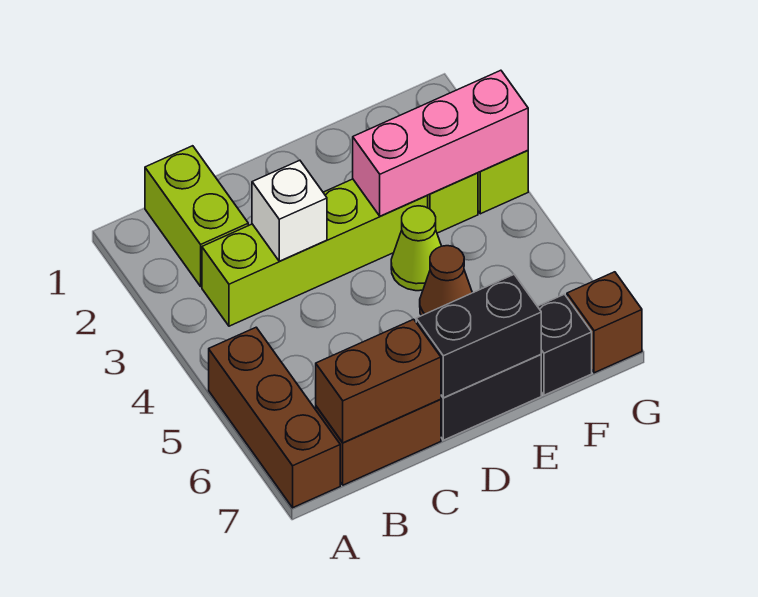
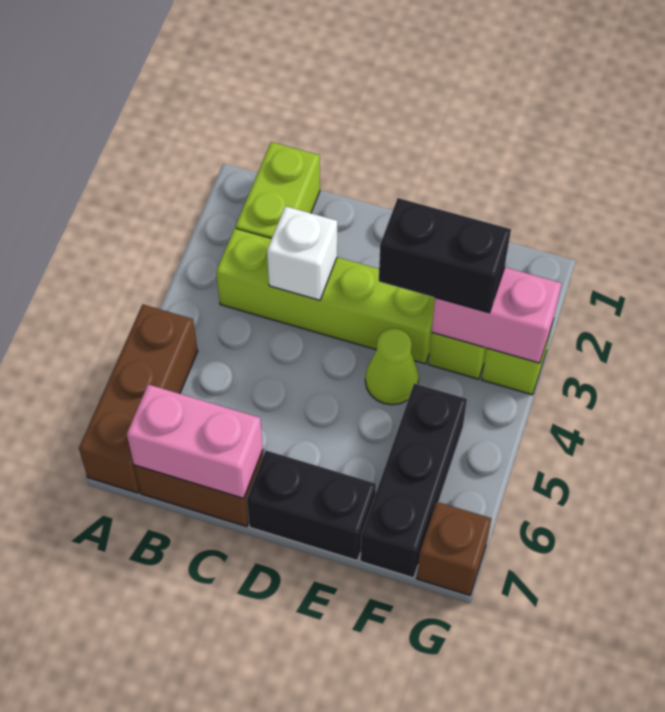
brown 1x2 brick [316,319,441,443] -> pink 1x2 brick [127,384,263,498]
black 1x2 brick [416,274,541,398] -> black 1x2 brick moved to [379,198,511,313]
pink 1x3 brick [353,70,528,216] -> pink 1x2 brick [432,267,562,363]
brown 1x1 cone [420,246,472,316] -> none
black 1x1 brick [537,294,592,395] -> black 1x3 brick [360,383,467,578]

